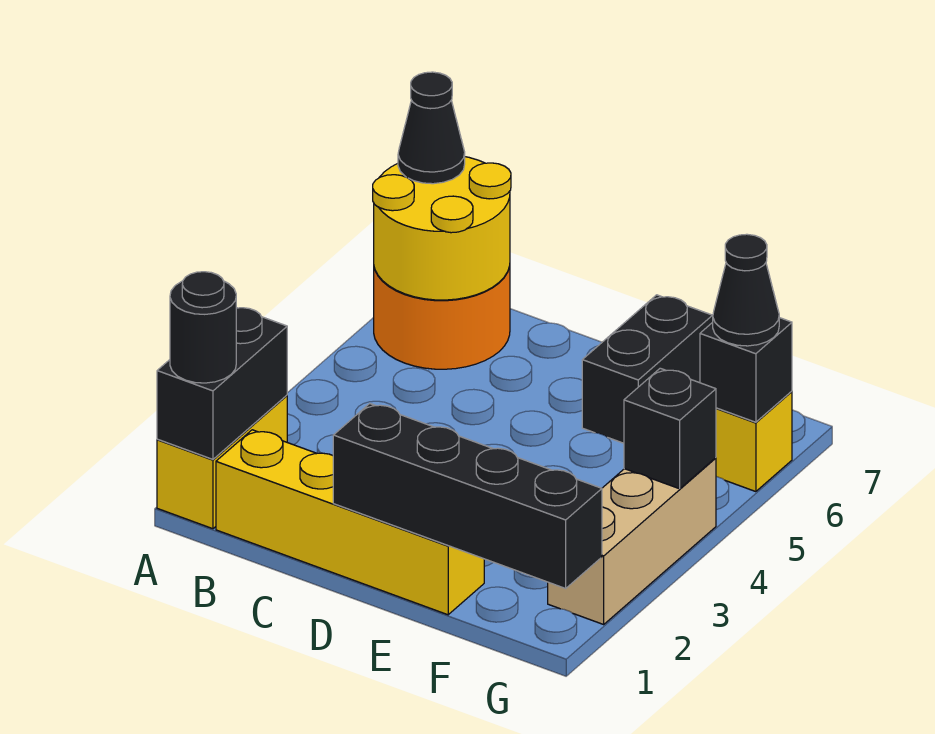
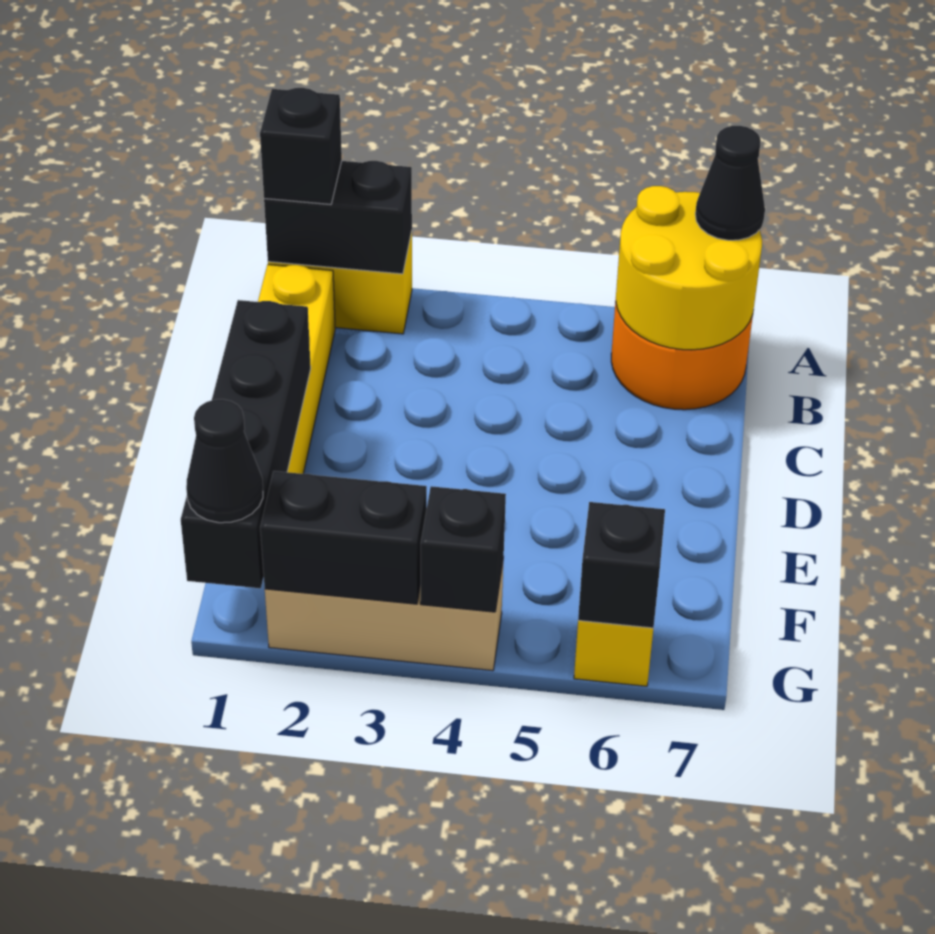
black 1x1 round brick [170,272,236,383] -> black 1x1 brick [260,88,342,205]
black 1x2 brick [582,295,713,443] -> black 1x2 brick moved to [260,471,427,604]
black 1x1 cone [713,234,779,346] -> black 1x1 cone moved to [186,399,263,523]

